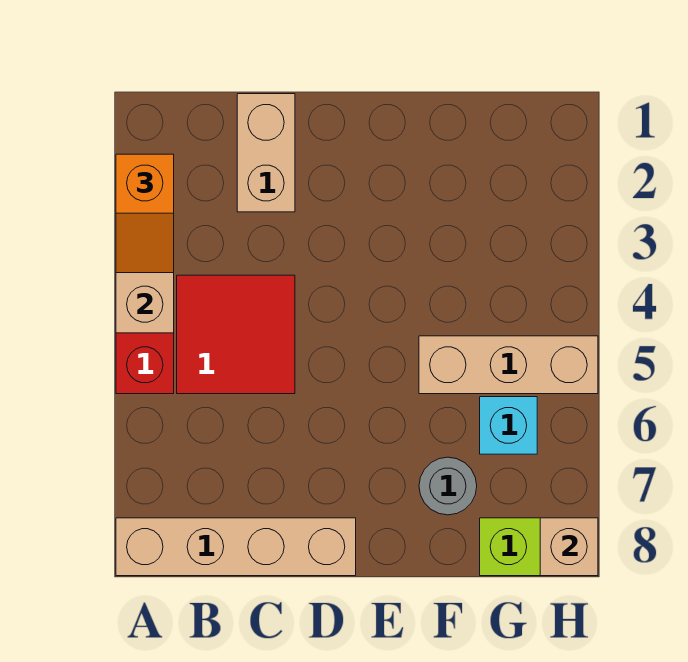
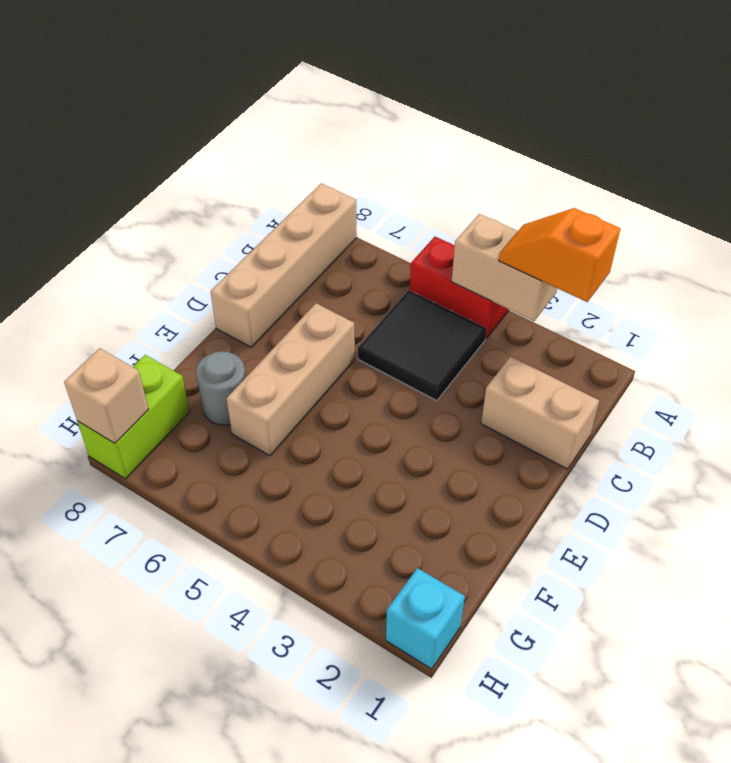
red 2x2 tile [177,275,295,394] -> black 2x2 tile [358,290,487,401]
tan 1x3 brick [419,336,598,394] -> tan 1x3 brick moved to [226,303,355,456]
cyan 1x1 brick [480,397,537,454] -> cyan 1x1 brick moved to [386,568,465,669]

